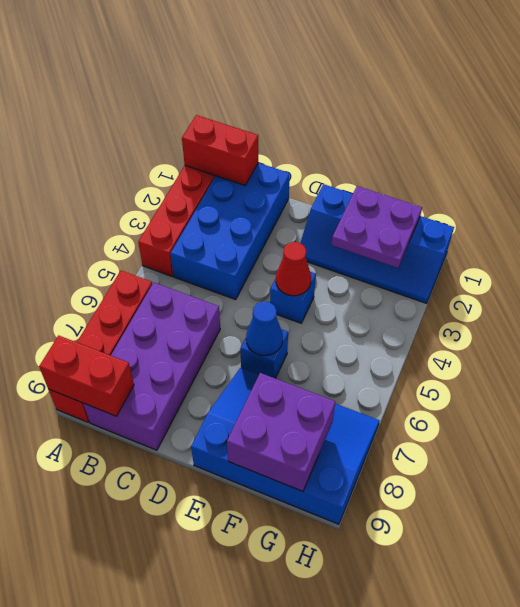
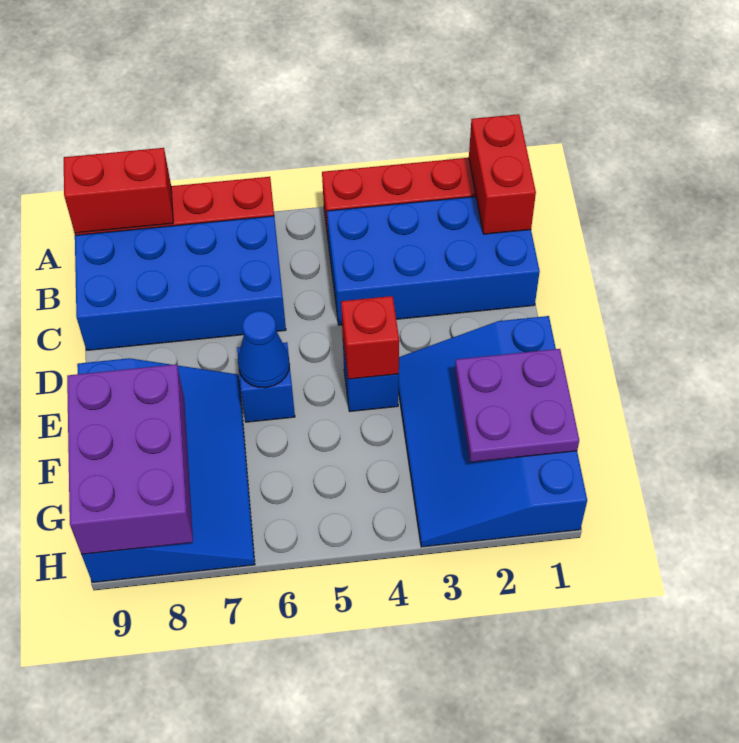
red 1x2 brick [39,335,134,416] -> red 1x2 brick turned to [64,148,173,233]
purple 2x4 brick [83,282,220,450] -> blue 2x4 brick [75,216,286,350]
blue 2x4 slope [300,184,454,303] -> blue 3x4 slope [399,316,587,547]
red 1x1 cone [276,242,311,296] -> red 1x1 brick [341,296,399,379]
purple 2x2 brick [227,373,335,491] -> purple 2x3 brick [67,364,193,554]

